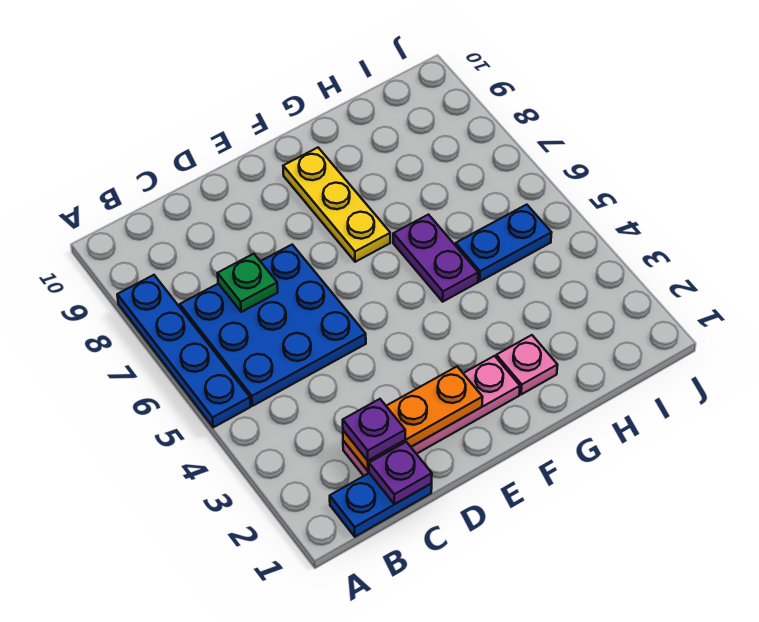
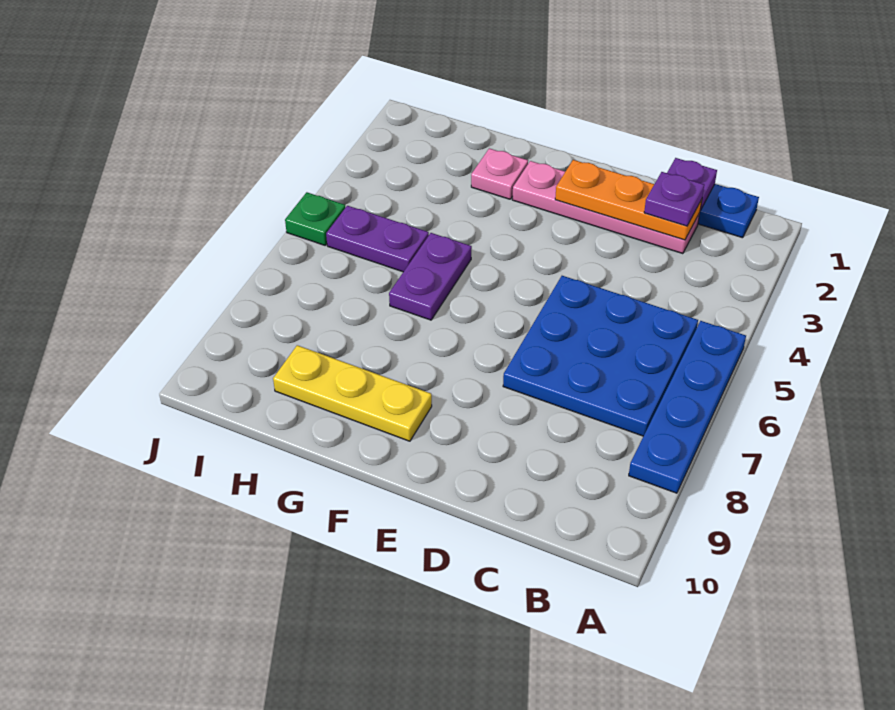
green 1x1 plate [218,254,278,312] -> green 1x1 plate moved to [285,192,345,245]
yellow 1x3 plate [283,148,390,262] -> yellow 1x3 plate turned to [273,345,432,441]
blue 1x2 plate [456,205,552,281] -> purple 1x2 plate [326,206,429,272]

